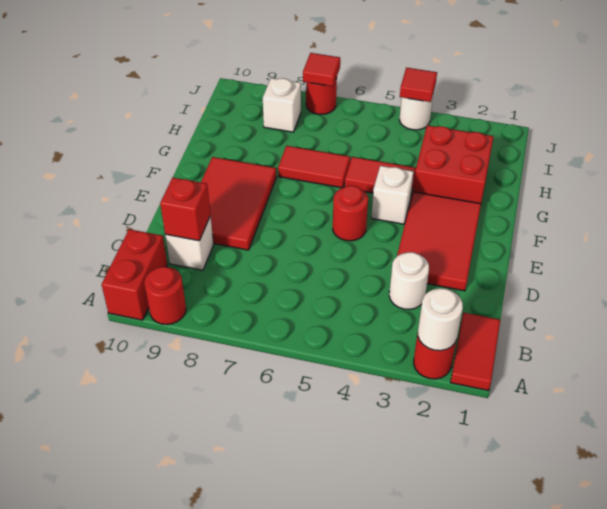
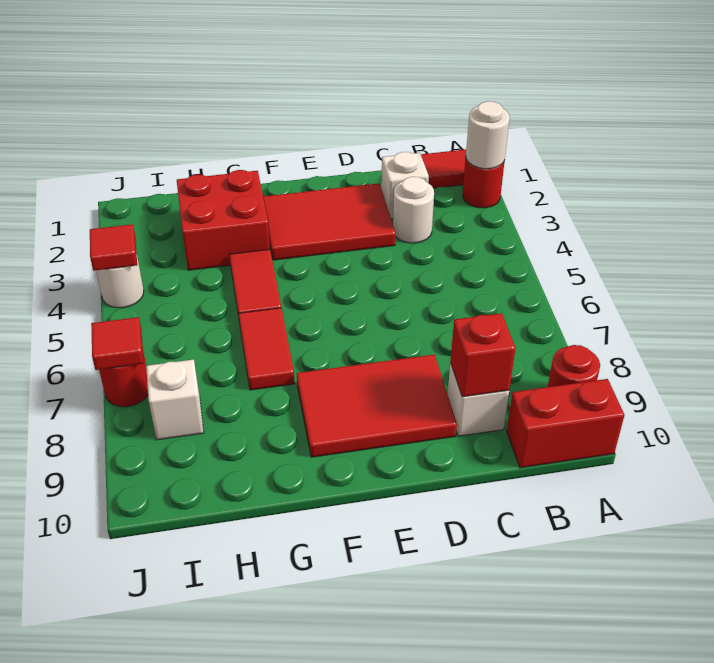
red 1x1 round brick [333,186,368,241] -> none
white 1x1 brick [371,166,413,224] -> white 1x1 brick moved to [381,152,429,219]

